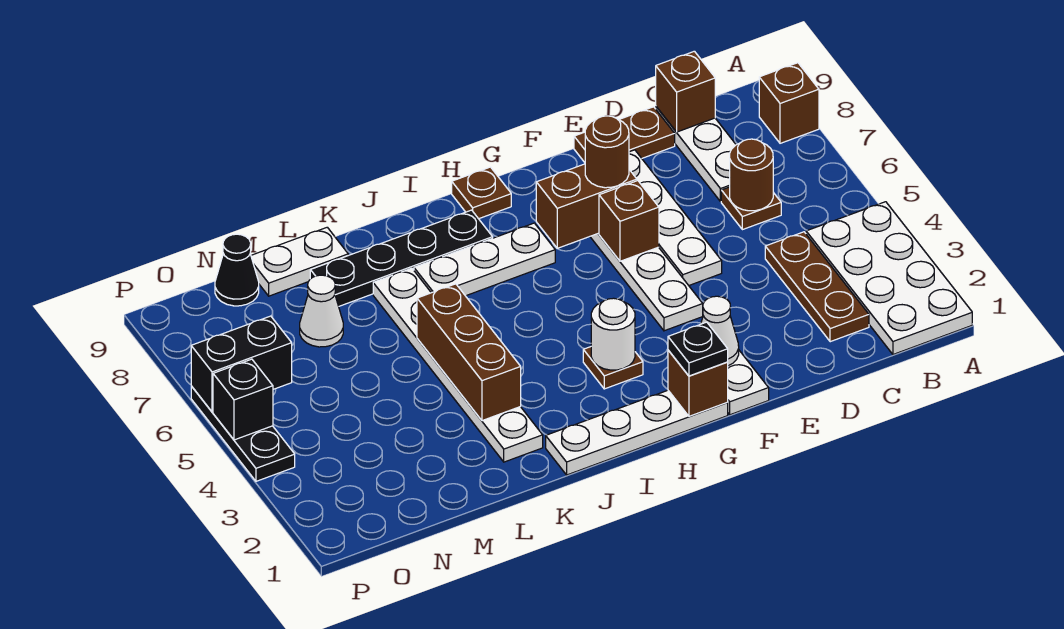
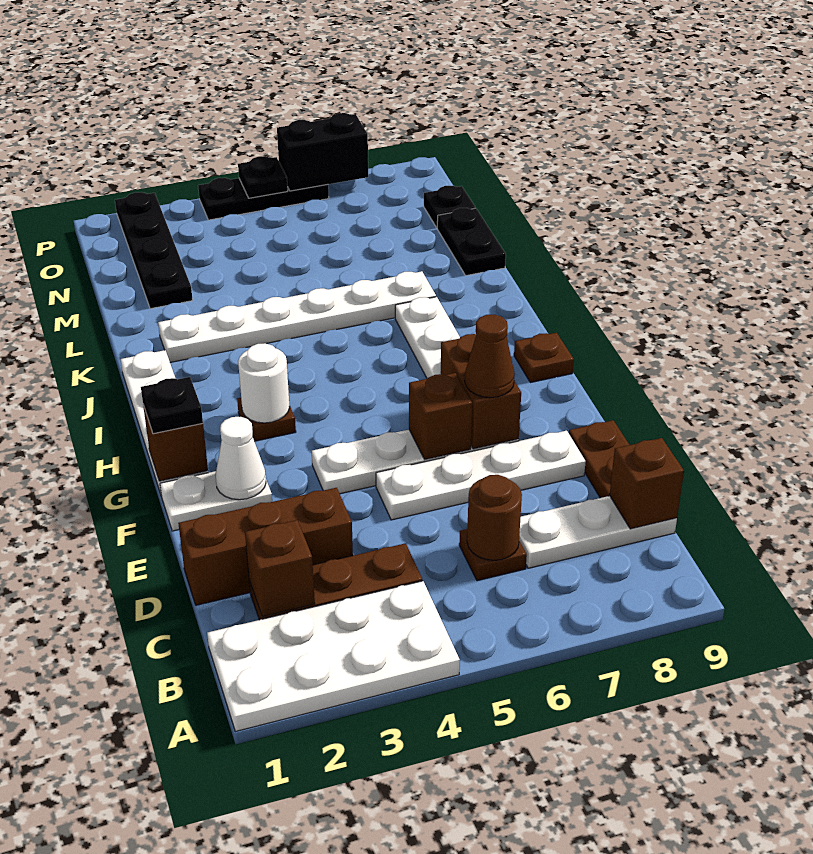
brown 1x1 brick [759,63,819,143] -> brown 1x1 brick moved to [245,520,315,617]
brown 1x1 round brick [585,116,629,188] -> brown 1x1 cone [465,315,515,398]
black 1x4 plate [310,210,493,306] -> black 1x4 plate moved to [115,192,193,309]
brown 1x3 brick [417,284,521,421] -> brown 1x3 brick moved to [178,488,353,605]
white 1x2 plate [251,227,348,296] -> black 1x2 plate [437,208,506,275]
white 1x1 cone [300,275,343,347] -> none
black 1x1 cone [215,234,259,306] -> black 1x1 plate [424,186,475,228]
black 1x2 brick [191,316,292,412] -> black 1x2 brick turned to [277,113,368,191]
black 1x1 brick [213,359,273,440] -> black 1x1 plate [238,156,288,198]

